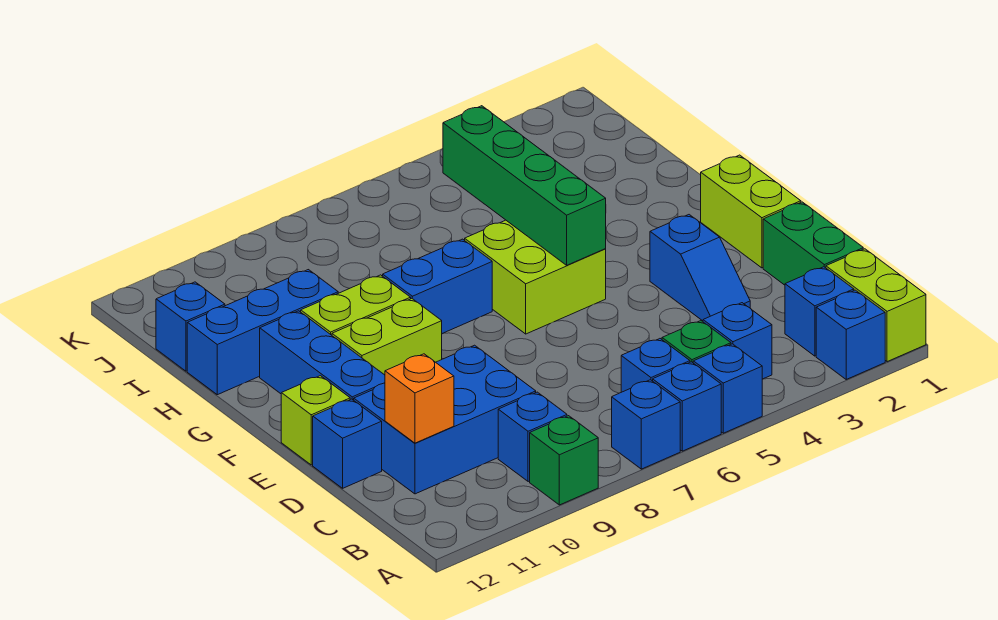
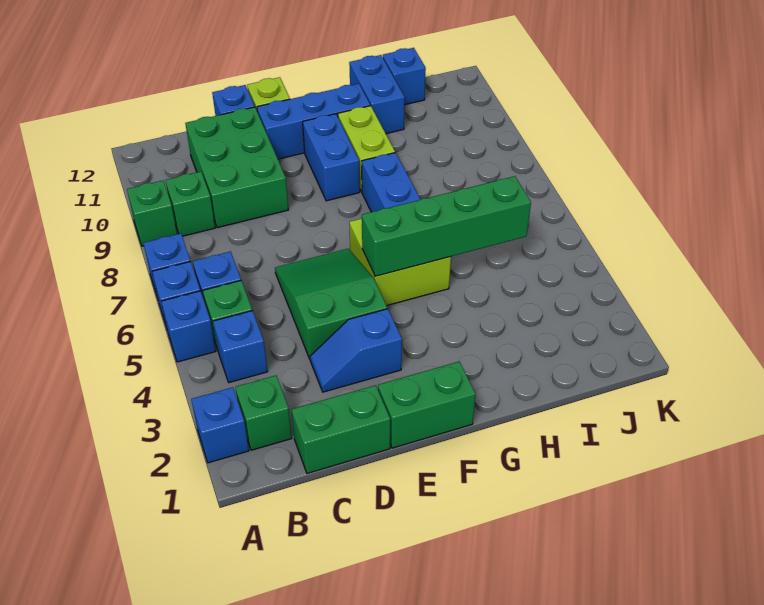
lime 1x2 brick [826,249,926,362] -> none
blue 1x1 brick [785,267,854,356] -> green 1x1 brick [235,375,292,450]
blue 1x1 brick [498,392,567,482] -> green 1x1 brick [165,172,215,236]
blue 2x3 brick [354,345,536,494] -> green 2x3 brick [185,107,288,228]
orange 1x1 brick [385,354,454,443] -> none
none -> green 2x3 slope [275,249,387,359]
lime 1x2 brick [701,155,801,268] -> green 1x2 brick [378,362,476,448]
lime 1x2 brick [332,299,442,375] -> blue 1x2 brick [303,114,360,201]
blue 1x3 brick [187,270,338,395] -> blue 1x2 brick [349,55,405,134]

